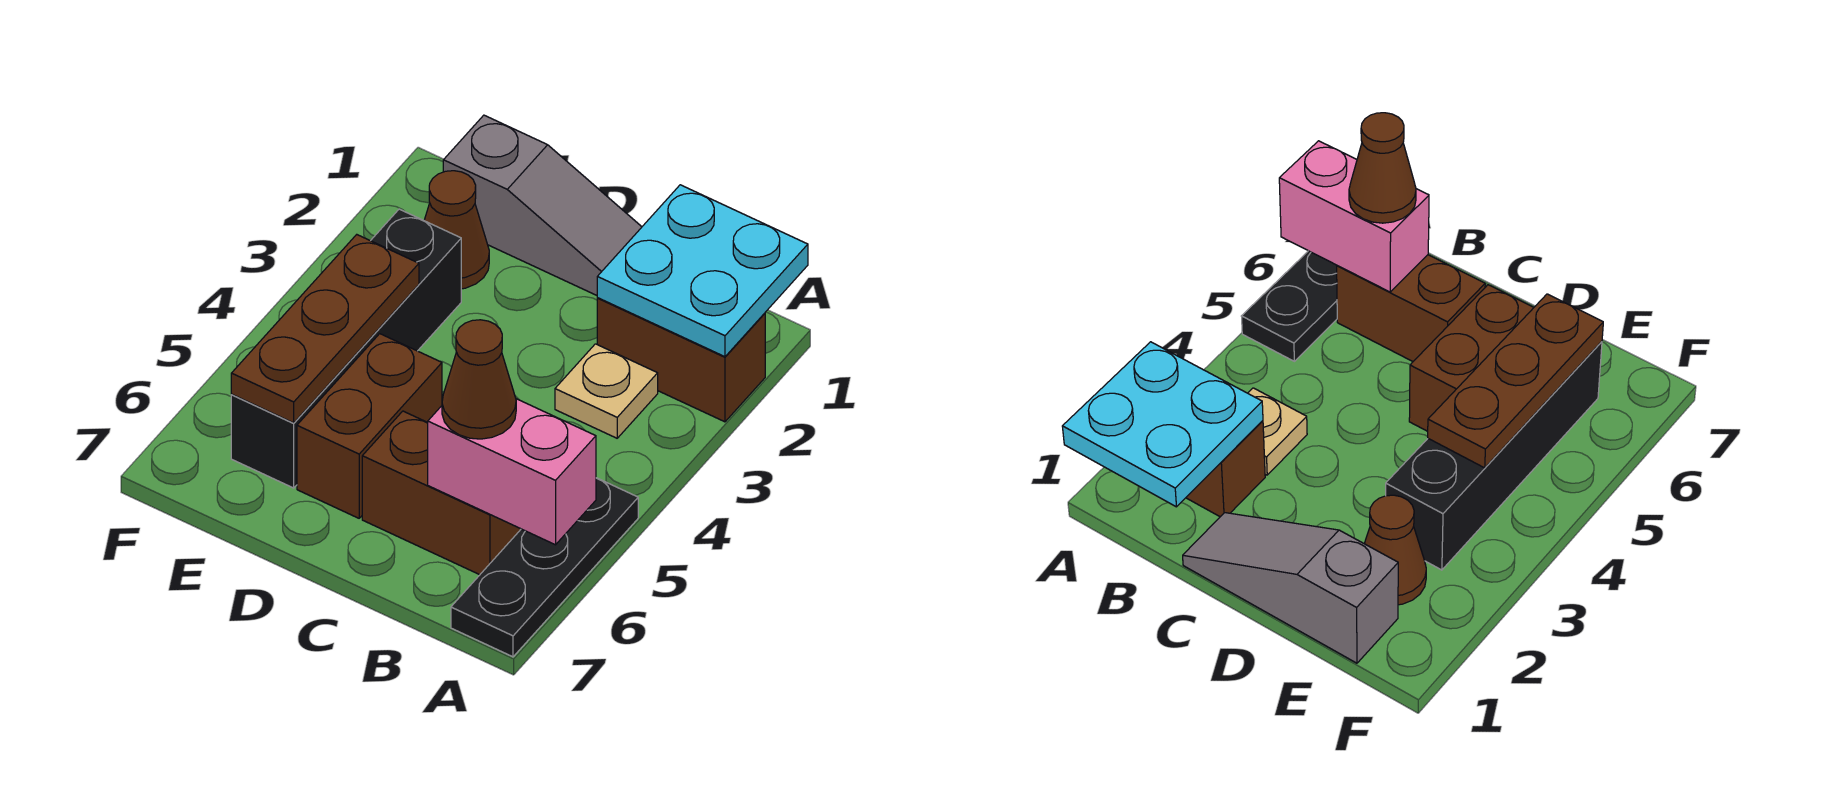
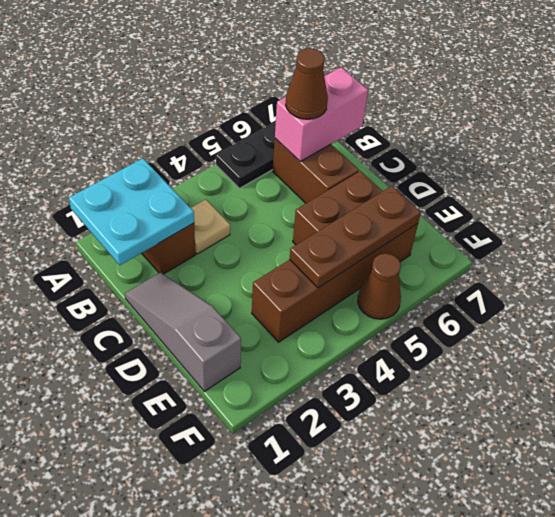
pink 1x2 brick [428,399,596,545] -> pink 1x2 brick turned to [275,67,368,161]
brown 1x1 cone [424,171,489,289] -> brown 1x1 cone moved to [358,254,401,319]
black 1x4 brick [231,209,461,488] -> brown 1x4 brick [252,224,418,342]

